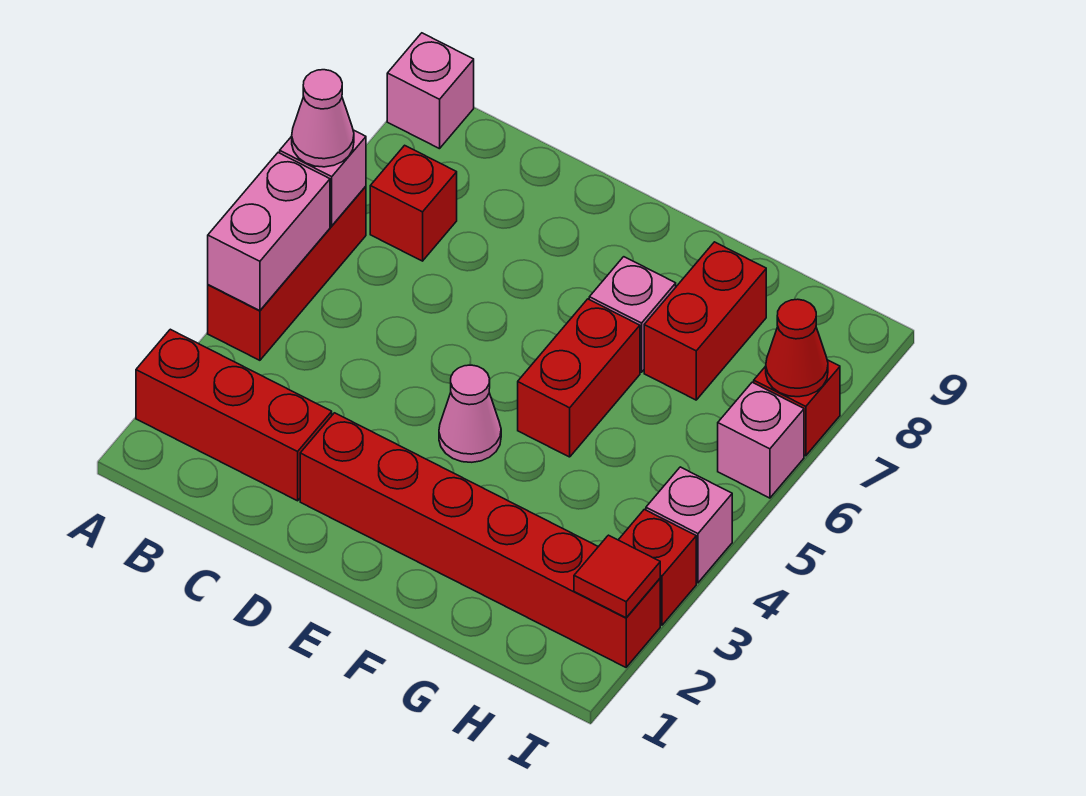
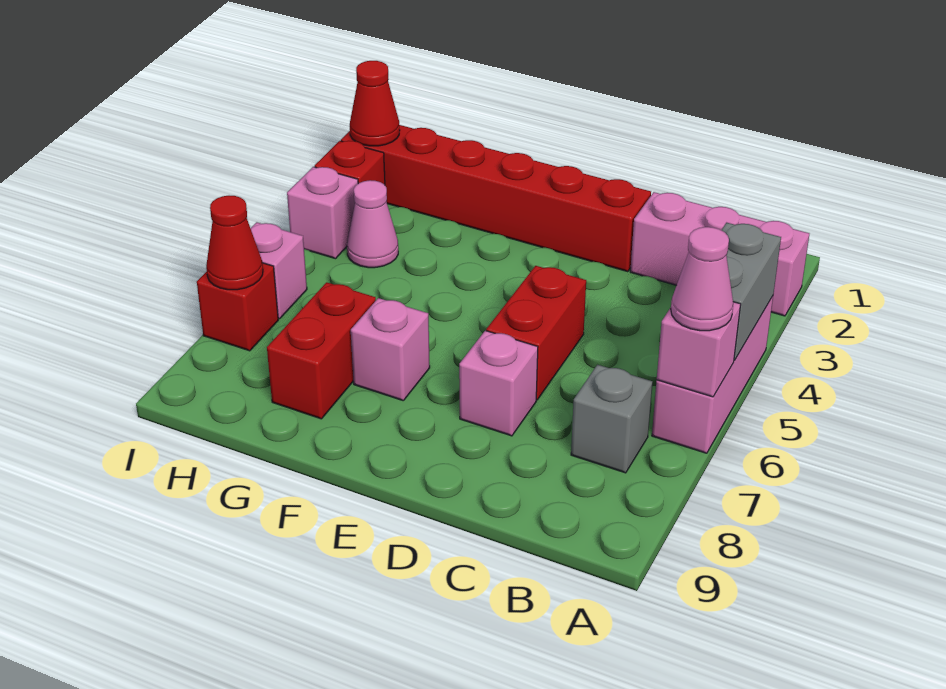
red 1x3 brick [136,329,332,501] -> pink 1x3 brick [630,192,809,316]
red 1x3 brick [208,186,366,360] -> pink 1x3 brick [652,296,773,453]
pink 1x2 brick [208,153,330,311] -> grey 1x2 brick [722,223,781,361]
pink 1x1 brick [387,33,474,149] -> pink 1x1 brick moved to [459,331,538,436]
red 1x1 brick [370,145,457,261] -> grey 1x1 brick [571,365,653,473]
pink 1x1 cone [439,365,501,462] -> pink 1x1 cone moved to [347,180,398,268]
red 1x2 brick [518,299,640,457] -> red 1x2 brick moved to [486,266,586,400]
red 1x1 tile [574,535,660,618] -> red 1x1 cone [350,61,400,146]

